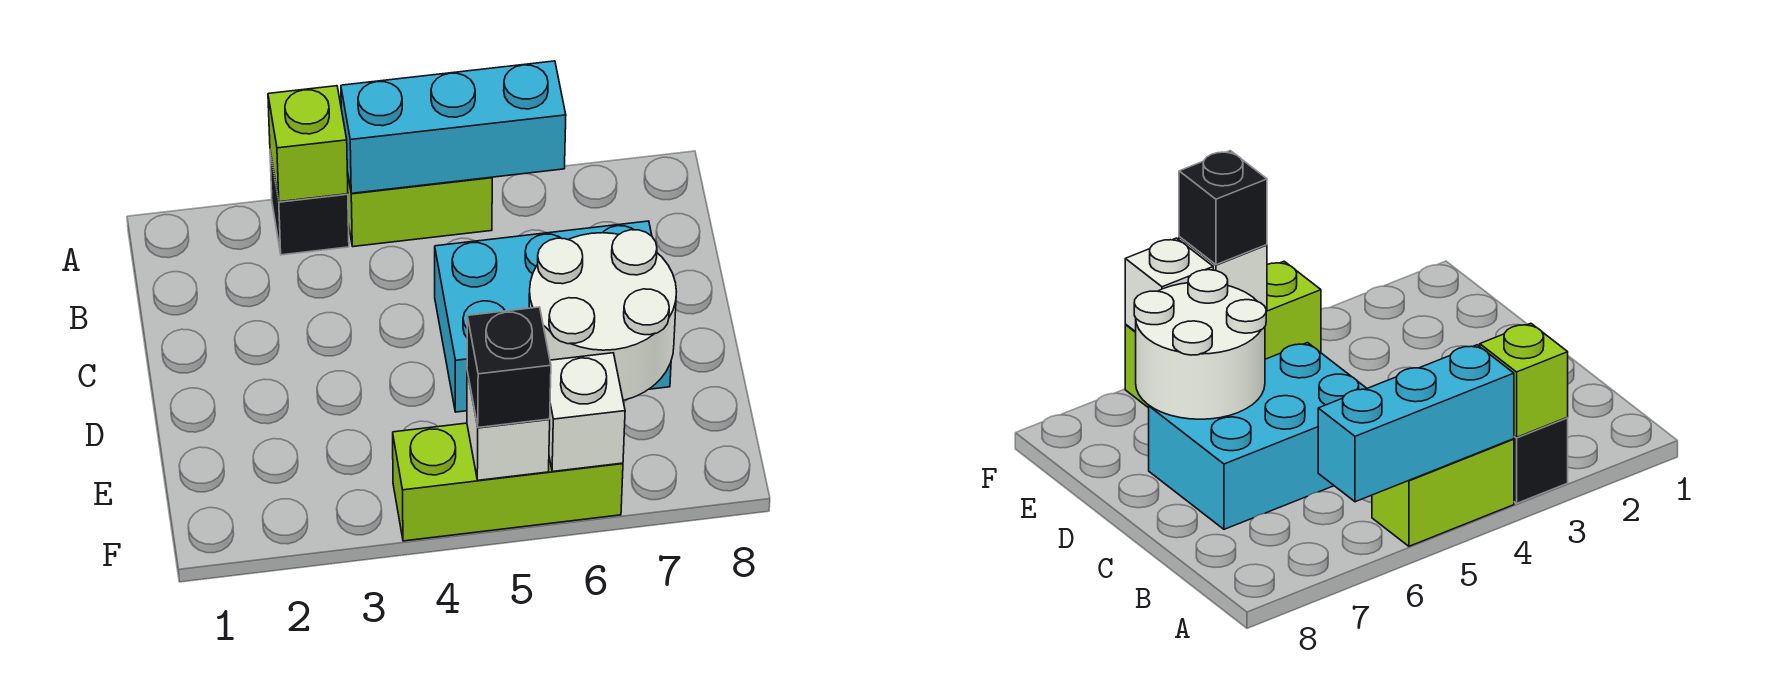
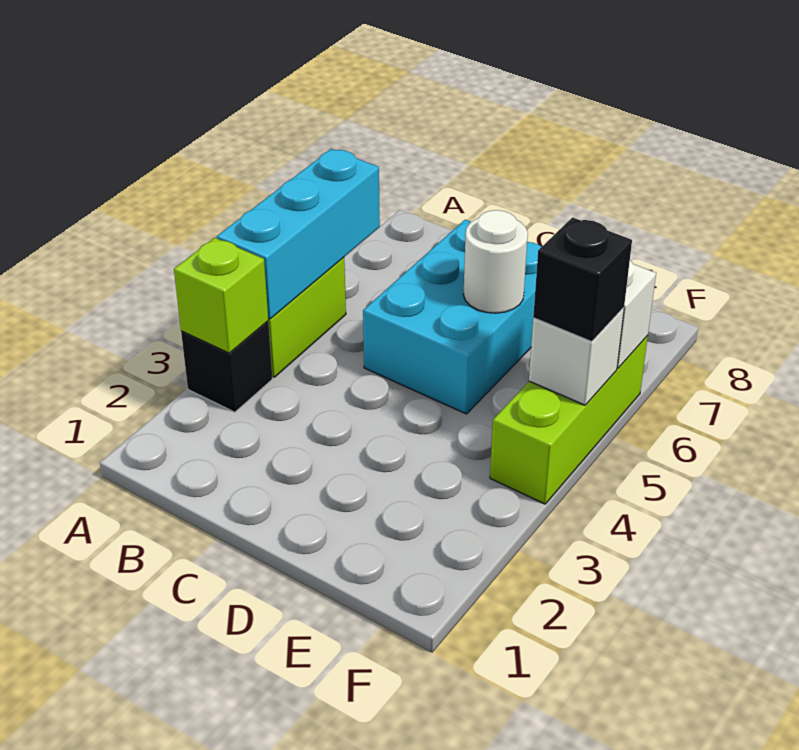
white 2x2 round brick [529,230,676,400] -> white 1x1 round brick [463,210,528,313]

